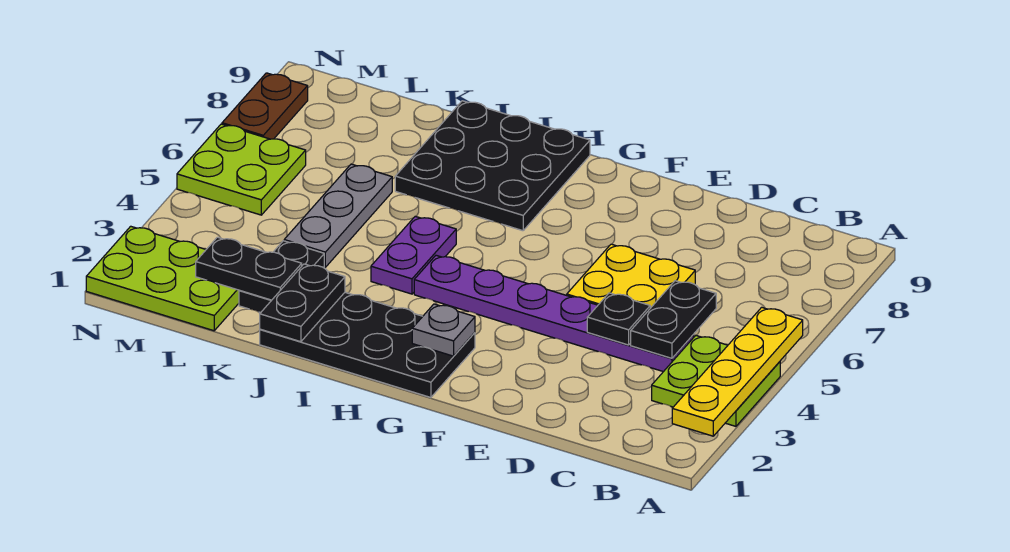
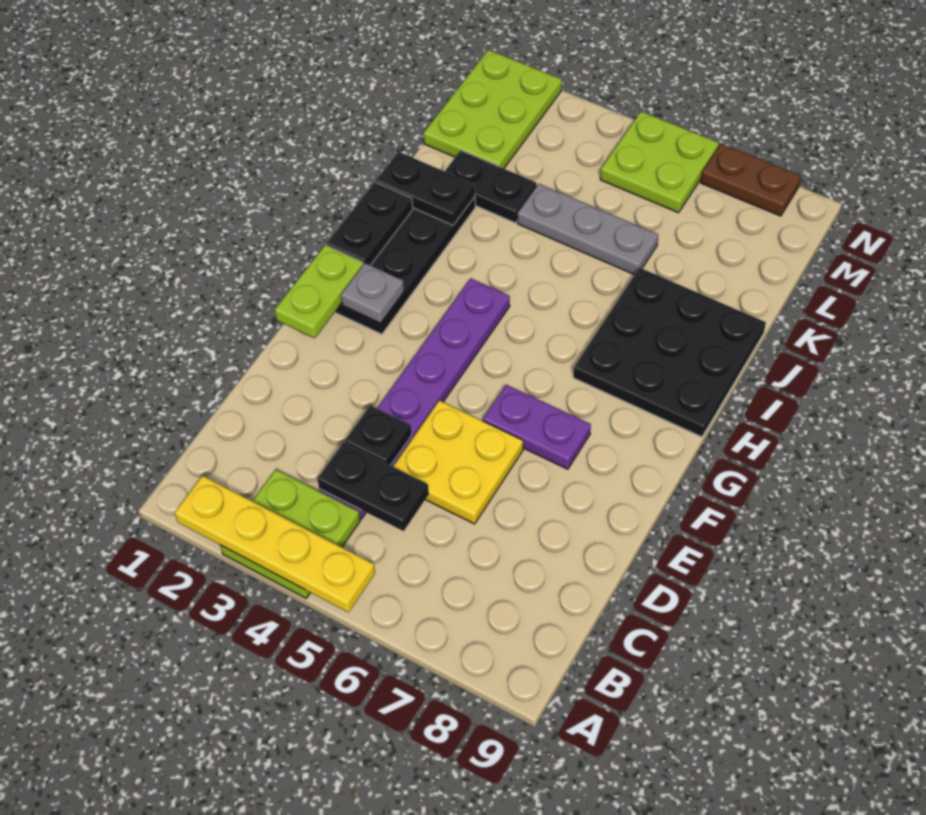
none -> lime 1x2 plate [275,245,363,338]
purple 1x2 plate [371,216,456,294] -> purple 1x2 plate moved to [483,385,591,469]
black 1x2 plate [196,237,302,300] -> black 1x2 plate moved to [327,182,413,265]

